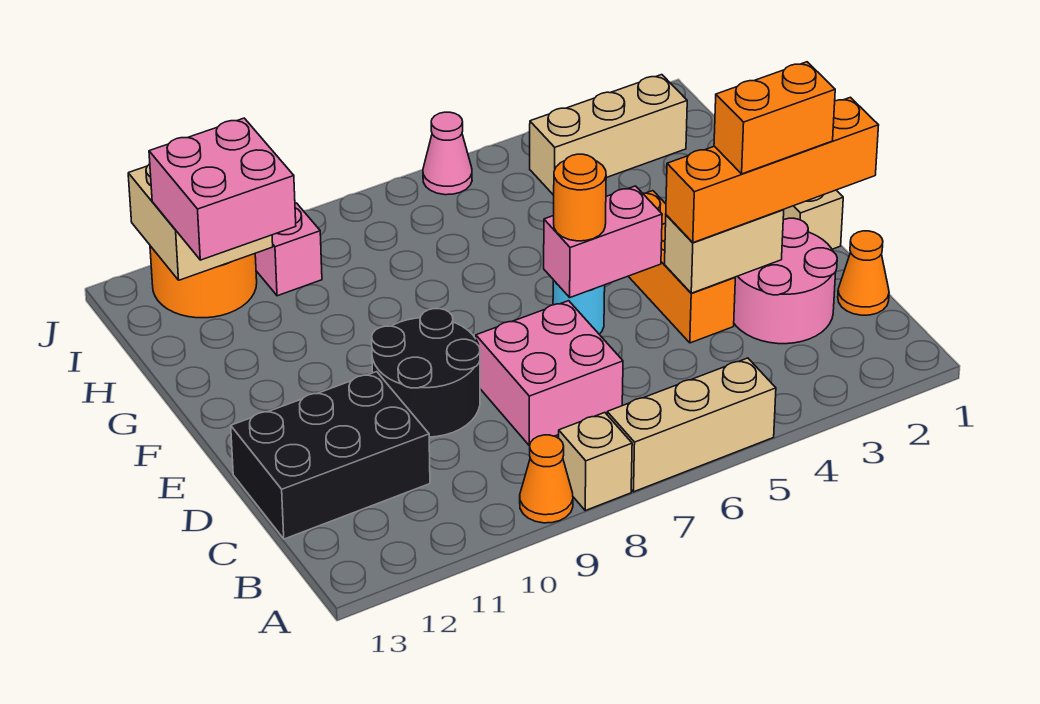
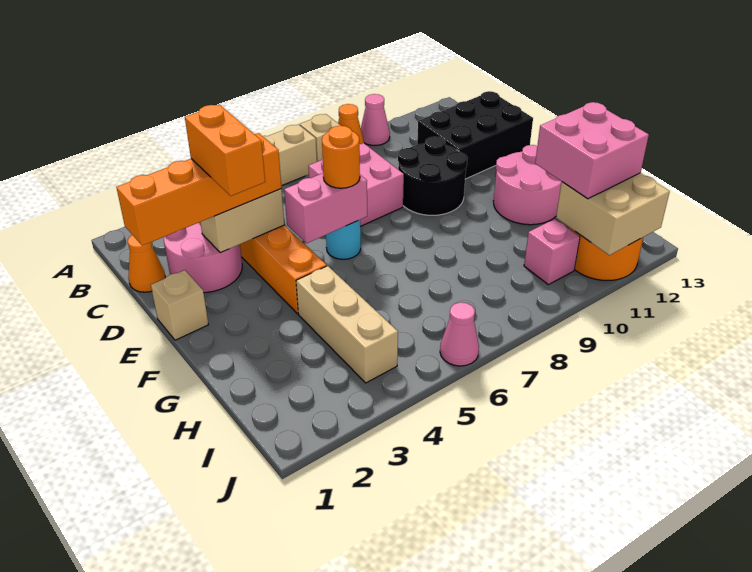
none -> pink 1x1 cone [361,94,390,145]
orange 1x2 brick [714,62,835,174] -> orange 1x2 brick turned to [185,105,265,196]
none -> pink 2x2 round brick [493,145,562,225]
tan 1x3 brick [530,75,687,195] -> tan 1x3 brick turned to [296,266,398,383]

